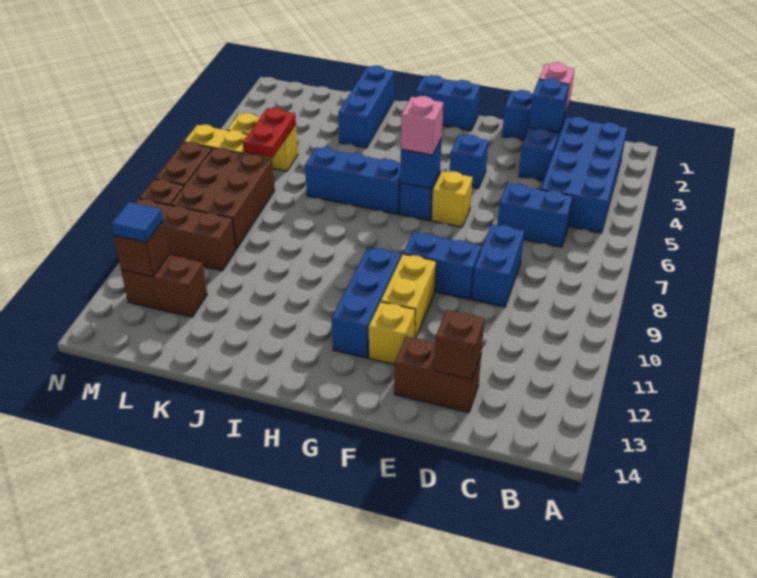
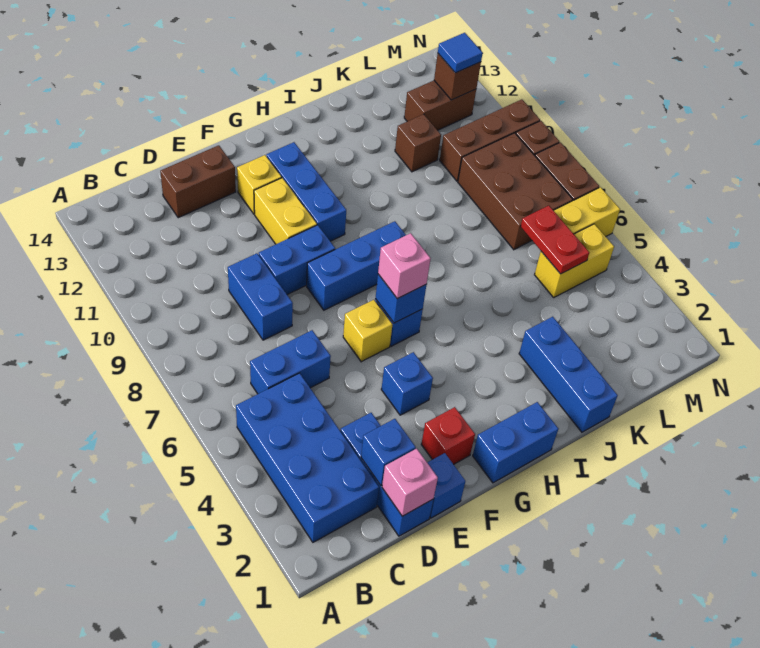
brown 1x1 brick [434,310,485,380] -> brown 1x1 brick moved to [395,114,441,172]
none -> red 1x1 brick [421,407,475,464]
blue 1x3 brick [305,147,401,214] -> blue 1x3 brick moved to [307,221,406,310]

